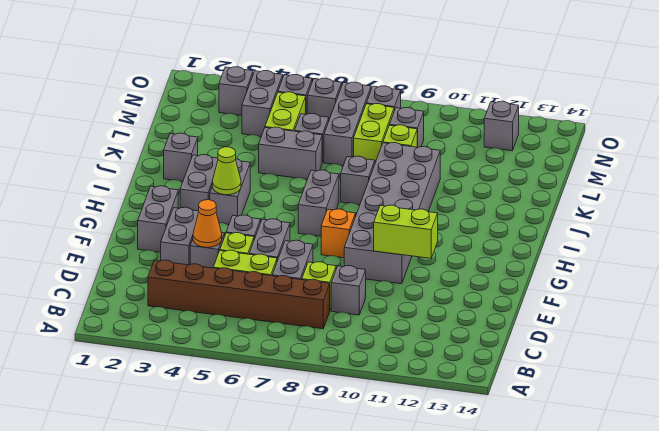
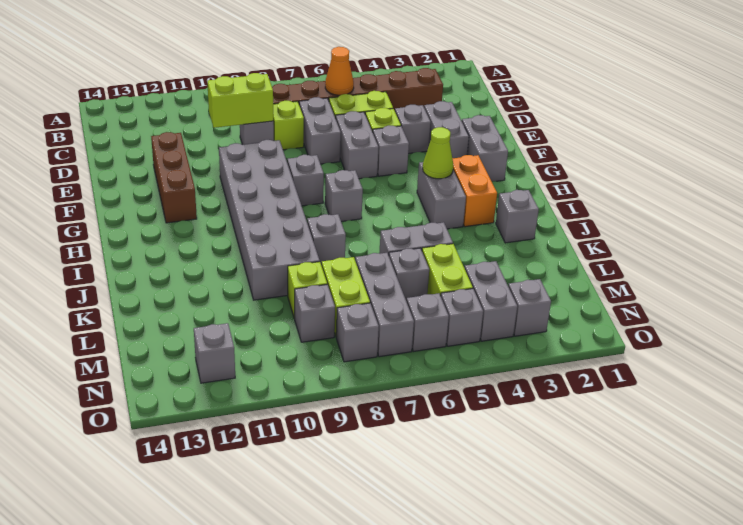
orange 1x1 cone [193,200,222,248] -> orange 1x1 cone moved to [325,47,354,95]
none -> brown 1x3 brick [151,132,197,223]
lime 1x2 brick [374,205,438,258] -> lime 1x2 brick moved to [207,73,273,128]
orange 1x1 brick [321,209,355,258] -> grey 1x1 brick [287,155,324,206]
grey 1x2 brick [180,155,218,211] -> orange 1x2 brick [452,155,497,227]
grey 1x2 brick [298,170,339,236] -> grey 1x1 brick [325,170,363,222]

